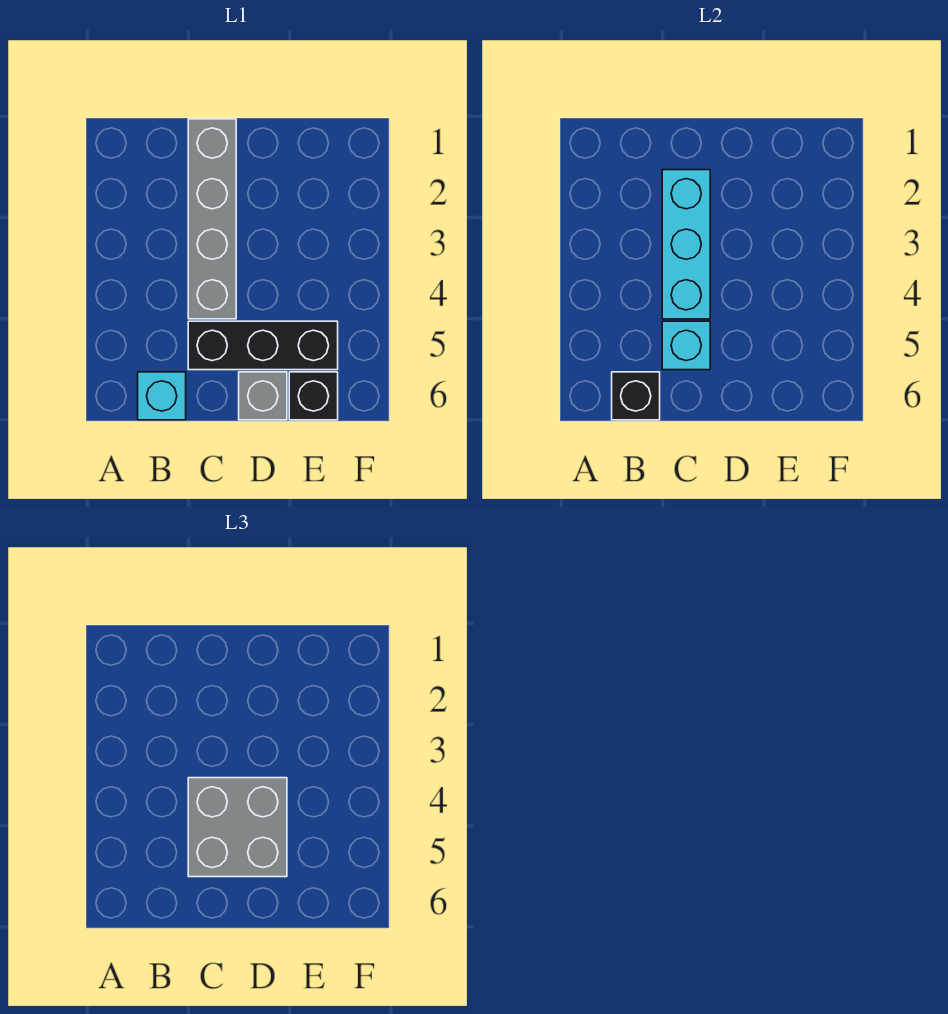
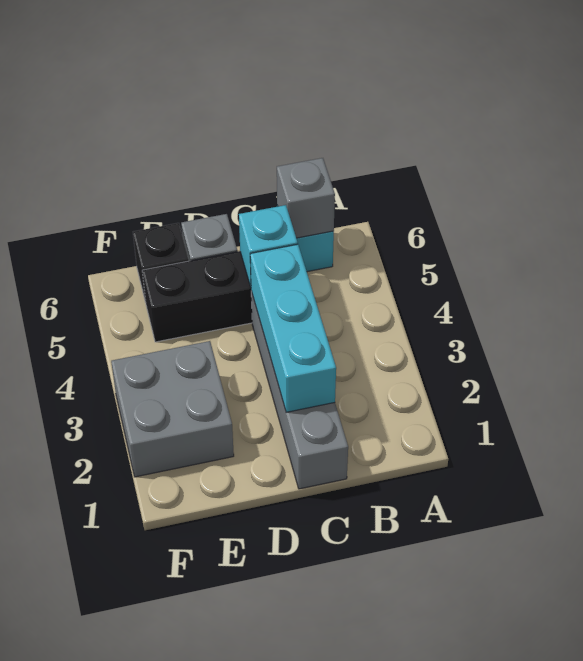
black 1x1 brick [612,372,660,420] -> grey 1x1 brick [277,158,335,238]
grey 2x2 brick [188,778,287,877] -> grey 2x2 brick moved to [111,341,234,477]

